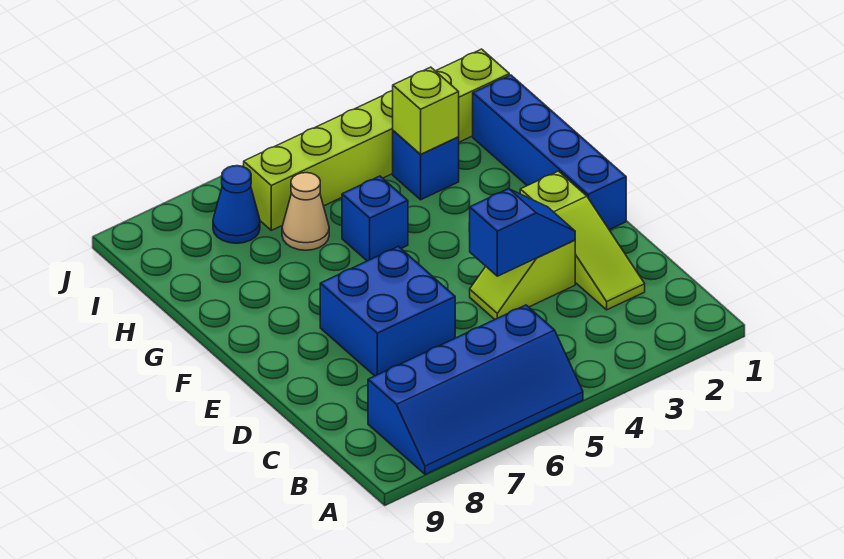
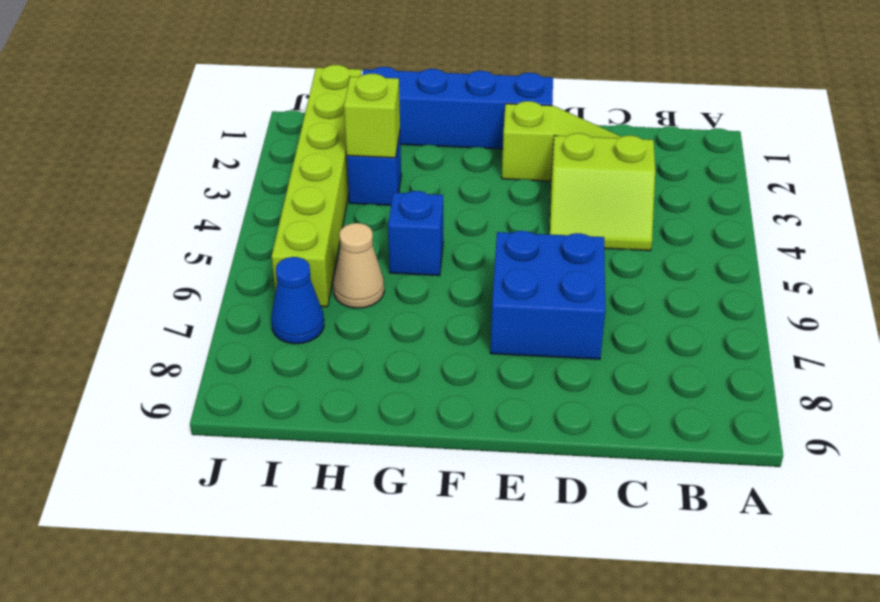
blue 2x4 slope [368,305,583,474] -> none
lime 1x2 slope [470,240,575,319] -> lime 2x2 slope [550,133,655,251]
blue 1x2 slope [470,189,575,276] -> none

